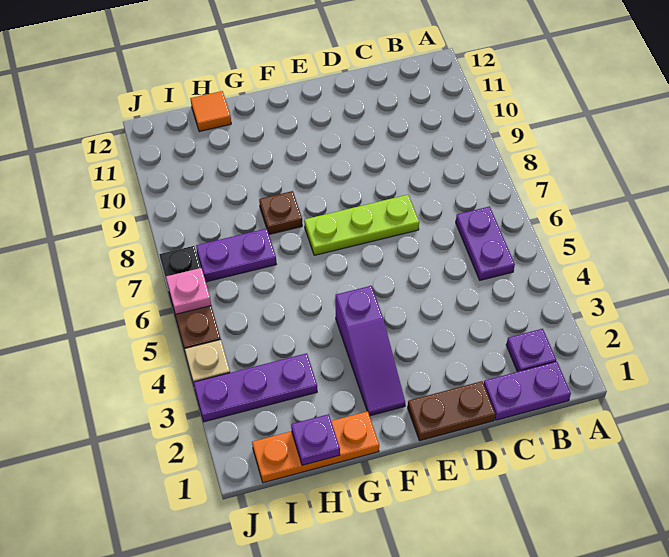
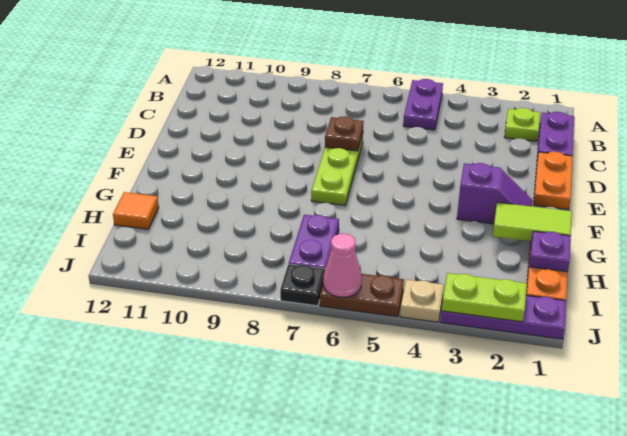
purple 1x1 plate [506,329,556,372] -> lime 1x1 plate [504,108,540,141]
purple 1x2 plate [456,206,515,280] -> purple 1x2 plate turned to [403,79,443,130]
brown 1x2 plate [408,381,495,441] -> orange 1x2 plate [534,152,573,209]
purple 1x3 slope [336,286,405,416] -> purple 1x2 slope [457,163,533,224]
none -> lime 1x2 tile [493,202,572,241]
brown 1x1 plate [259,191,302,234] -> brown 1x1 plate moved to [325,116,364,151]
purple 1x3 plate [193,353,317,422] -> purple 1x3 plate turned to [441,295,566,339]
none -> lime 1x2 plate [442,273,527,322]
pink 1x1 plate [166,268,211,314] -> pink 1x1 cone [323,234,362,297]

